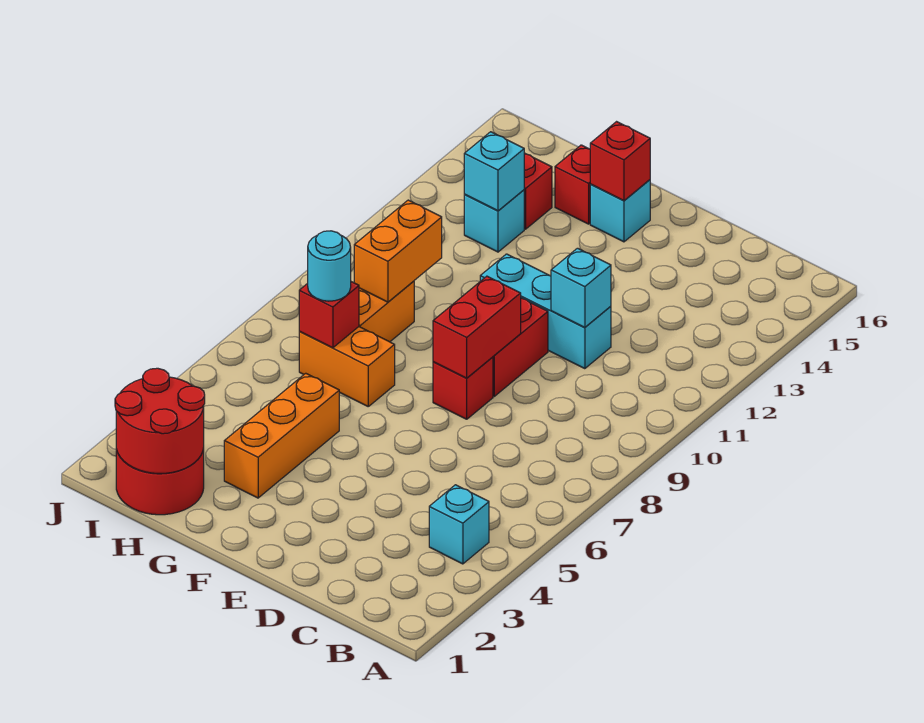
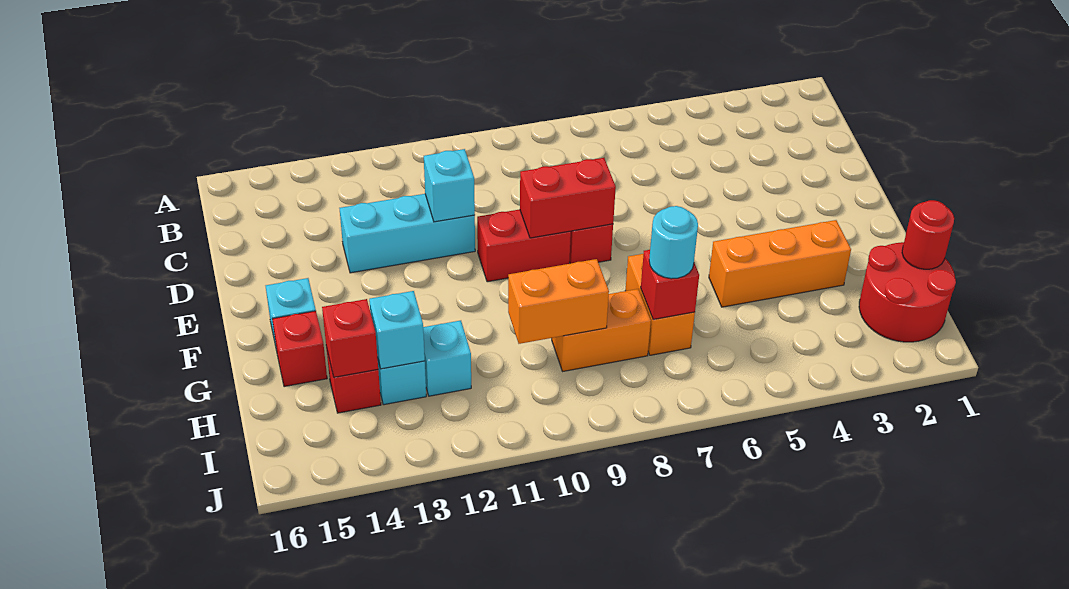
cyan 1x1 brick [429,485,489,564] -> cyan 1x1 brick moved to [423,321,471,396]
cyan 1x3 brick [480,254,611,369] -> cyan 1x3 brick turned to [340,194,475,273]
red 1x1 brick [590,122,650,201] -> red 1x1 brick moved to [322,299,378,377]
red 2x2 round brick [115,368,205,474] -> red 1x1 round brick [902,200,954,269]

